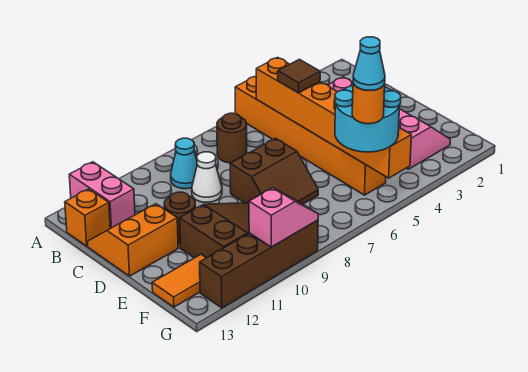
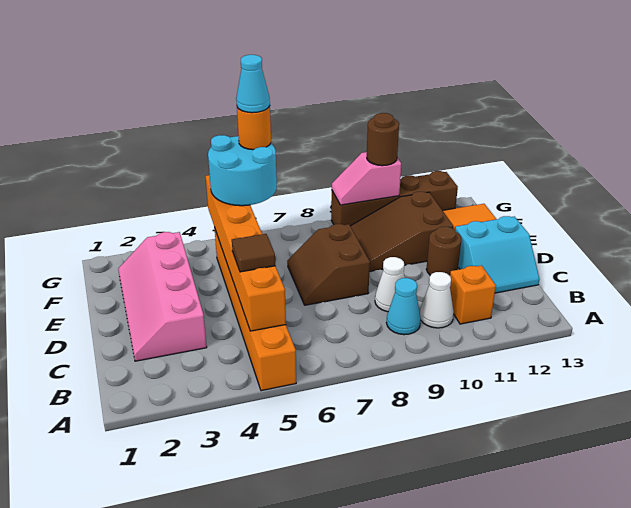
pink 1x2 brick [69,162,135,228] -> none
brown 1x1 round brick [217,113,247,163] -> brown 1x1 round brick moved to [367,113,399,166]
none -> white 1x1 cone [420,272,454,328]
orange 1x1 brick [65,189,110,246] -> orange 1x1 brick moved to [450,266,496,324]
orange 2x2 slope [87,204,178,276] -> cyan 2x2 slope [455,216,539,293]
brown 2x2 slope [230,138,318,204] -> brown 2x2 slope turned to [287,224,370,305]

